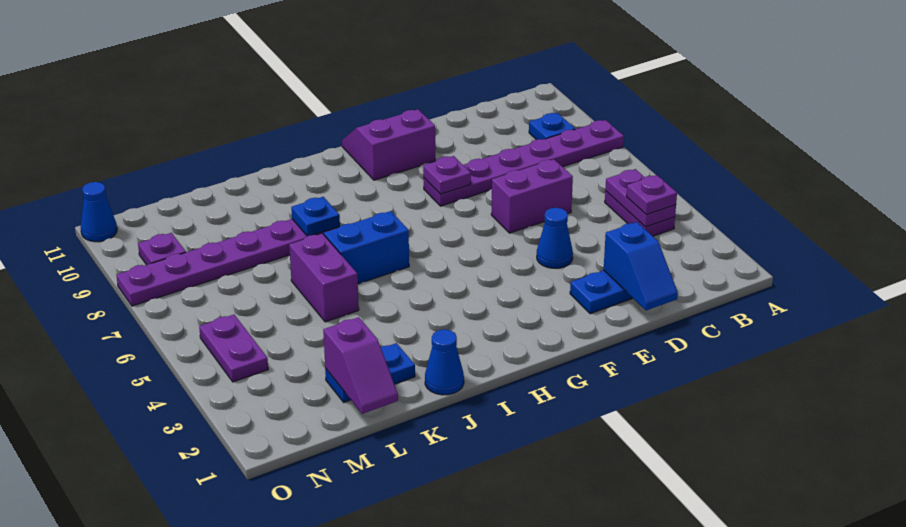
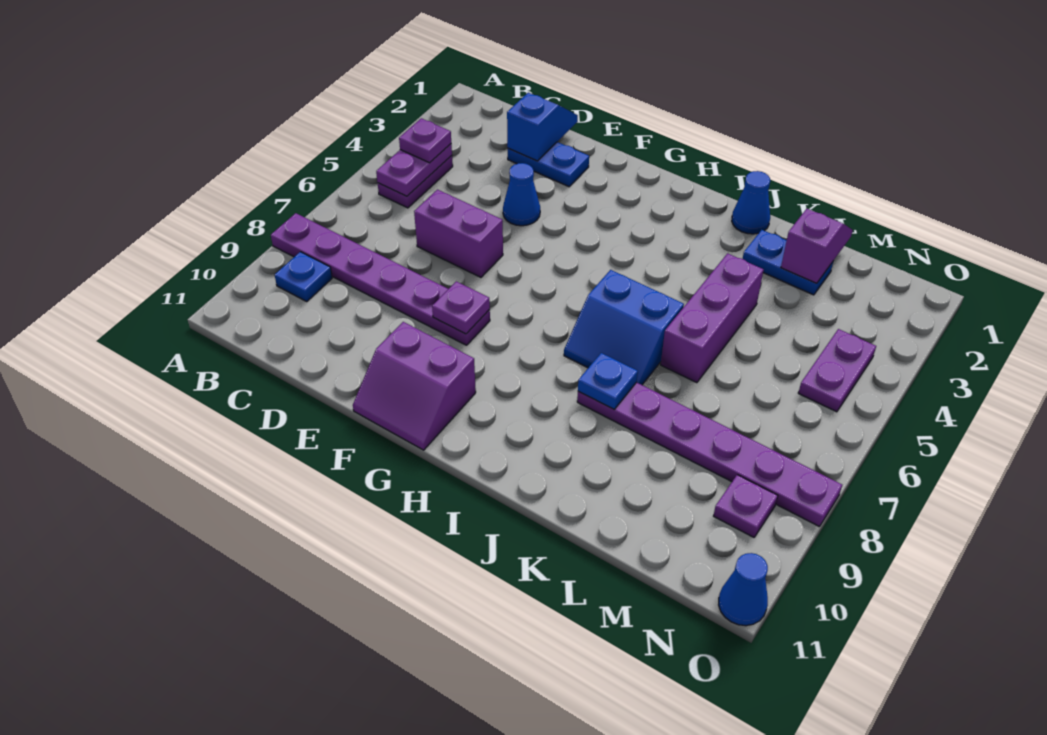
purple 1x2 brick [289,234,359,322] -> purple 1x3 brick [661,253,764,383]

